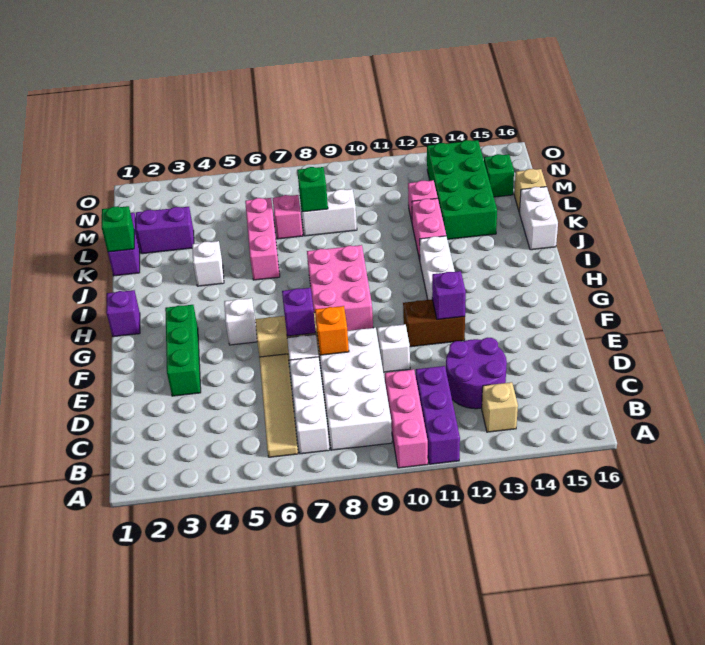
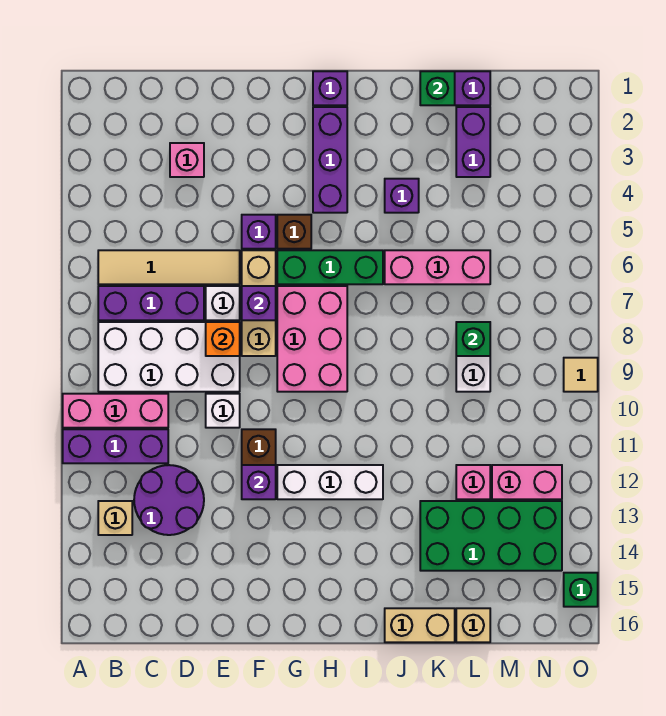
white 1x3 brick [290,357,330,454] -> purple 1x3 brick [98,286,204,320]
green 1x3 brick [165,305,201,396] -> green 1x3 brick moved to [277,250,383,284]
none -> purple 1x1 brick [242,215,276,249]
white 1x1 brick [224,298,257,345] -> brown 1x1 brick [277,215,311,249]
pink 2x3 brick [307,245,373,331] -> pink 2x3 brick turned to [277,286,347,392]
none -> purple 1x3 brick [313,107,347,213]
white 1x1 brick [192,241,224,286] -> purple 1x1 brick [385,179,419,213]
pink 1x2 brick [412,198,446,260] -> pink 1x2 brick moved to [492,465,562,499]
white 1x2 brick [519,187,558,250] -> tan 1x2 brick [385,608,455,642]
pink 1x1 brick [273,195,303,239] -> pink 1x1 brick moved to [170,143,204,177]
green 1x1 brick [484,154,514,197] -> green 1x1 brick moved to [564,573,598,607]
none -> tan 1x1 tile [564,358,598,392]

